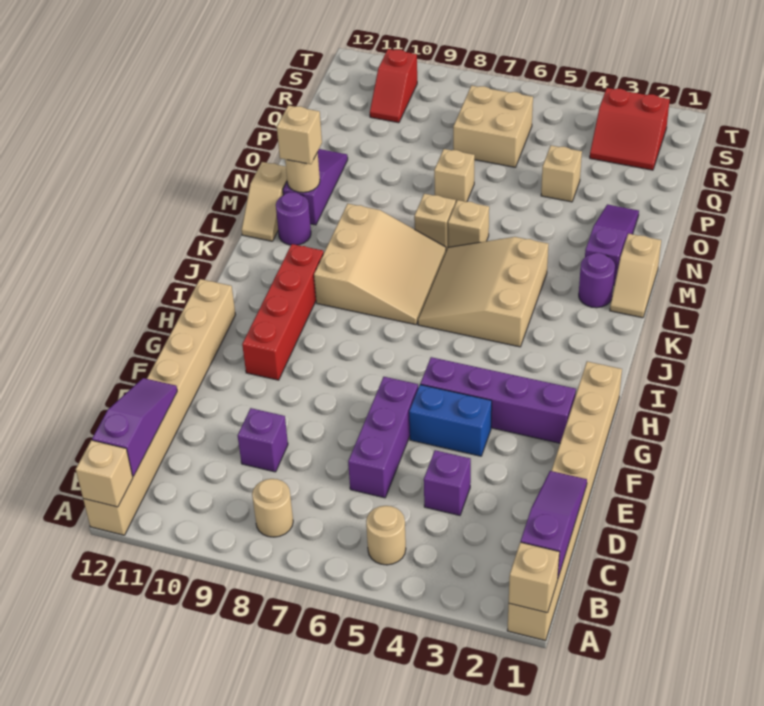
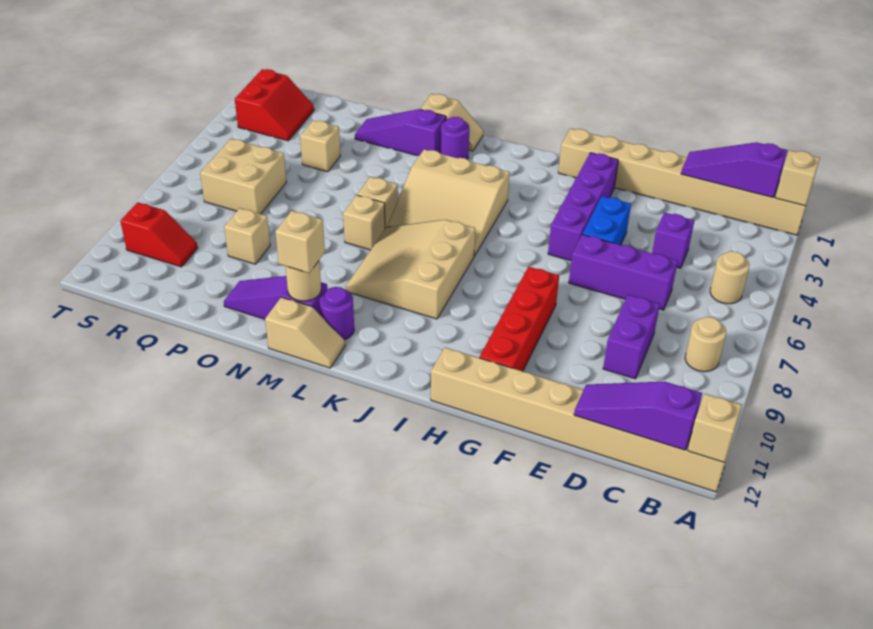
purple 1x1 brick [238,408,288,472] -> purple 1x2 brick [603,295,660,379]
red 1x4 brick [242,244,324,380] -> red 1x4 brick turned to [480,267,559,371]
tan 3x3 slope [314,204,446,325] -> tan 3x3 slope turned to [346,220,475,319]
tan 1x1 brick [434,149,475,202] -> tan 1x1 brick moved to [224,208,270,264]

